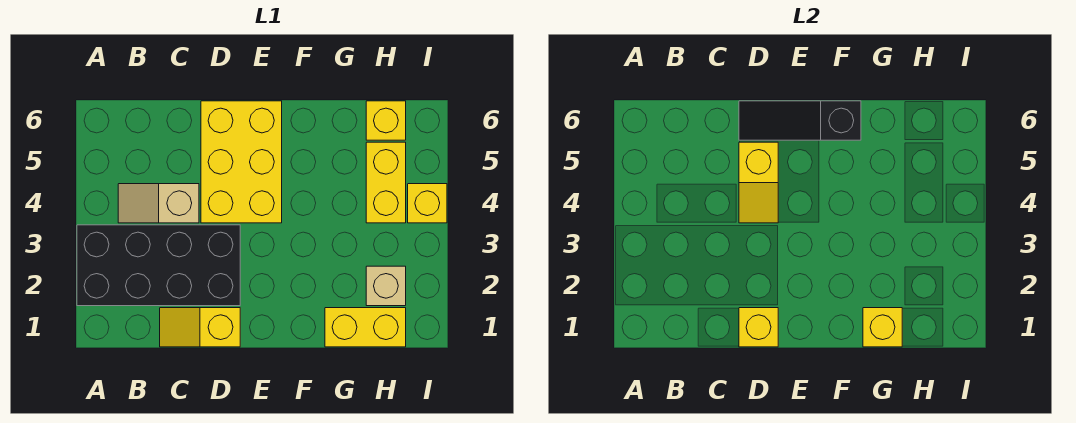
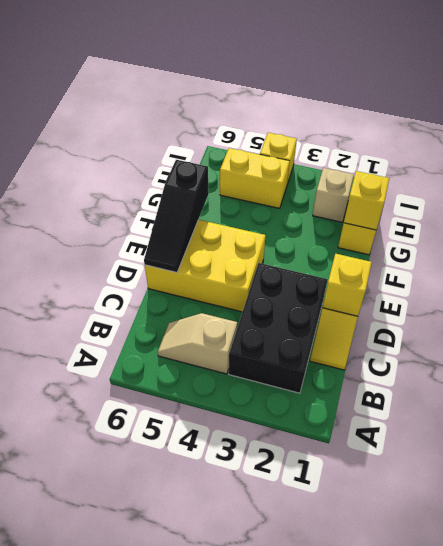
black 2x4 brick [77,225,240,306] -> black 2x3 brick [229,263,328,393]
tan 1x2 slope [118,184,199,223] -> tan 1x2 slope turned to [158,313,237,374]
yellow 1x2 slope [739,142,778,223] -> none
yellow 1x1 brick [366,101,406,140] -> none

